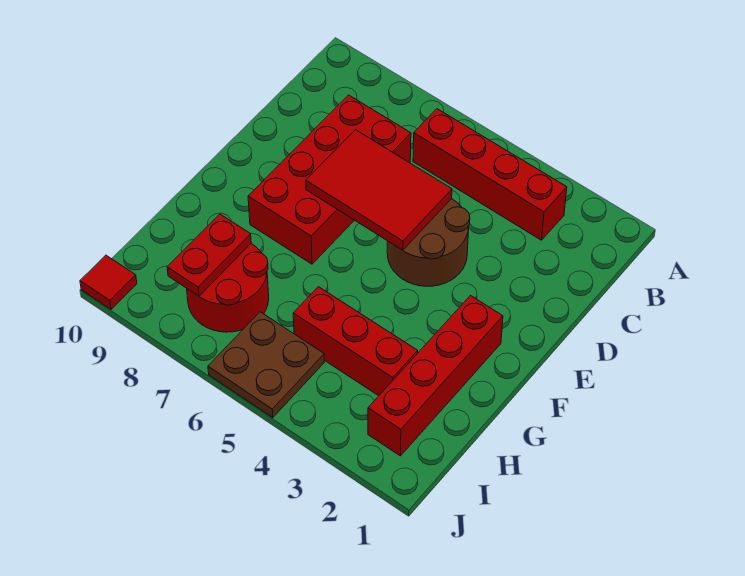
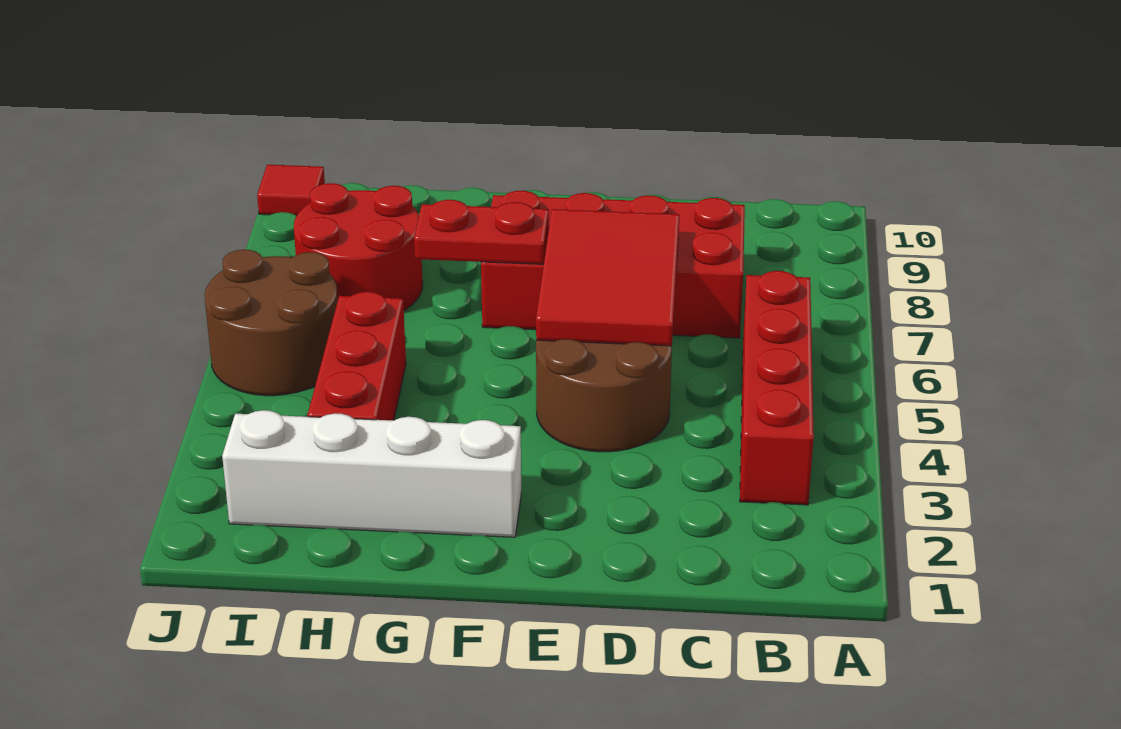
red 1x4 brick [368,296,503,456] -> white 1x4 brick [222,410,521,537]
red 1x2 plate [167,214,251,296] -> red 1x2 plate moved to [414,200,549,264]
brown 2x2 plate [208,312,324,418] -> brown 2x2 round brick [205,250,338,396]

